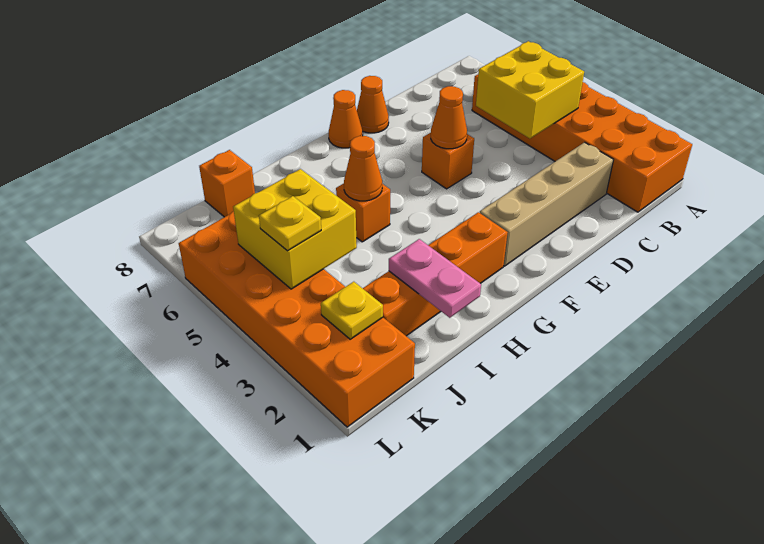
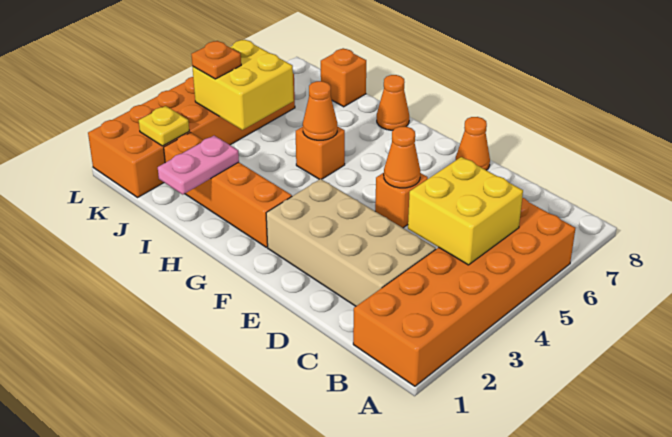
tan 1x4 brick [480,142,613,266] -> tan 2x4 brick [266,179,436,306]
orange 1x1 cone [329,90,363,148] -> orange 1x1 cone moved to [377,75,409,130]
yellow 1x1 plate [259,196,321,251] -> orange 1x1 plate [191,41,241,79]

